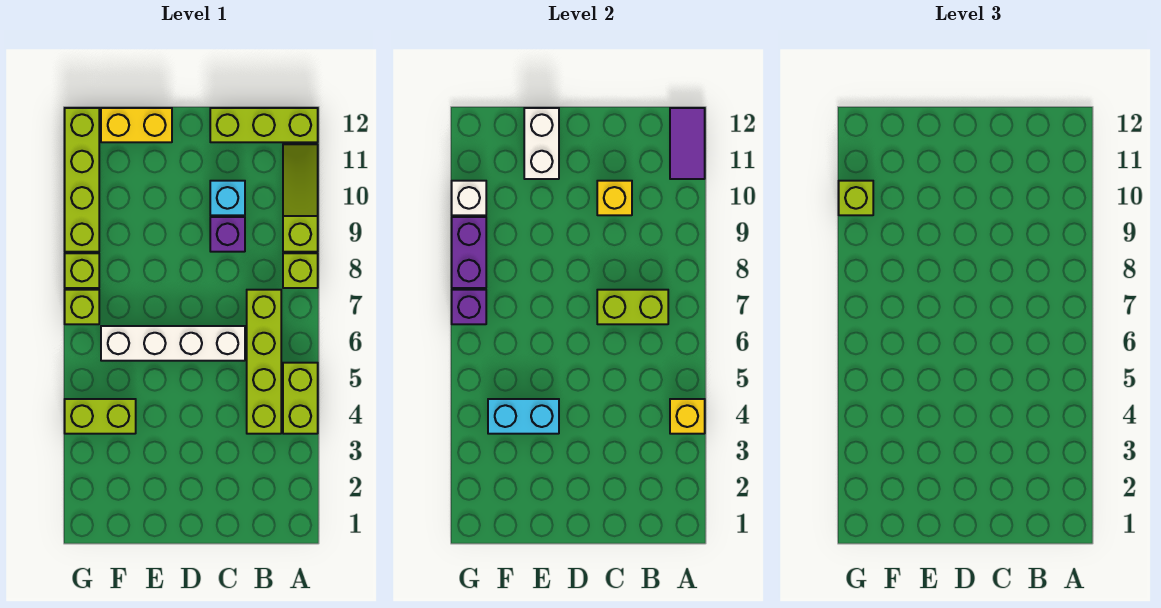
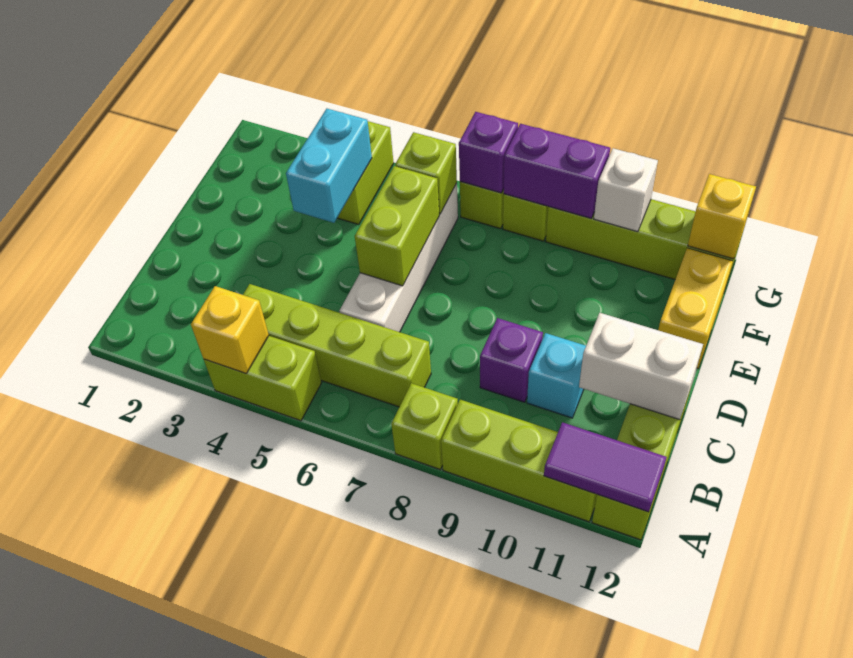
lime 1x3 slope [283,144,318,252] -> lime 1x3 brick [441,400,597,522]
lime 1x2 brick [597,290,668,324] -> lime 1x2 brick moved to [355,166,439,286]
yellow 1x1 brick [597,181,632,215] -> yellow 1x1 brick moved to [688,174,756,259]
white 1x2 brick [524,108,559,179] -> white 1x2 brick moved to [579,313,703,420]
lime 1x1 brick [839,181,873,215] -> lime 1x1 brick moved to [395,132,457,214]

